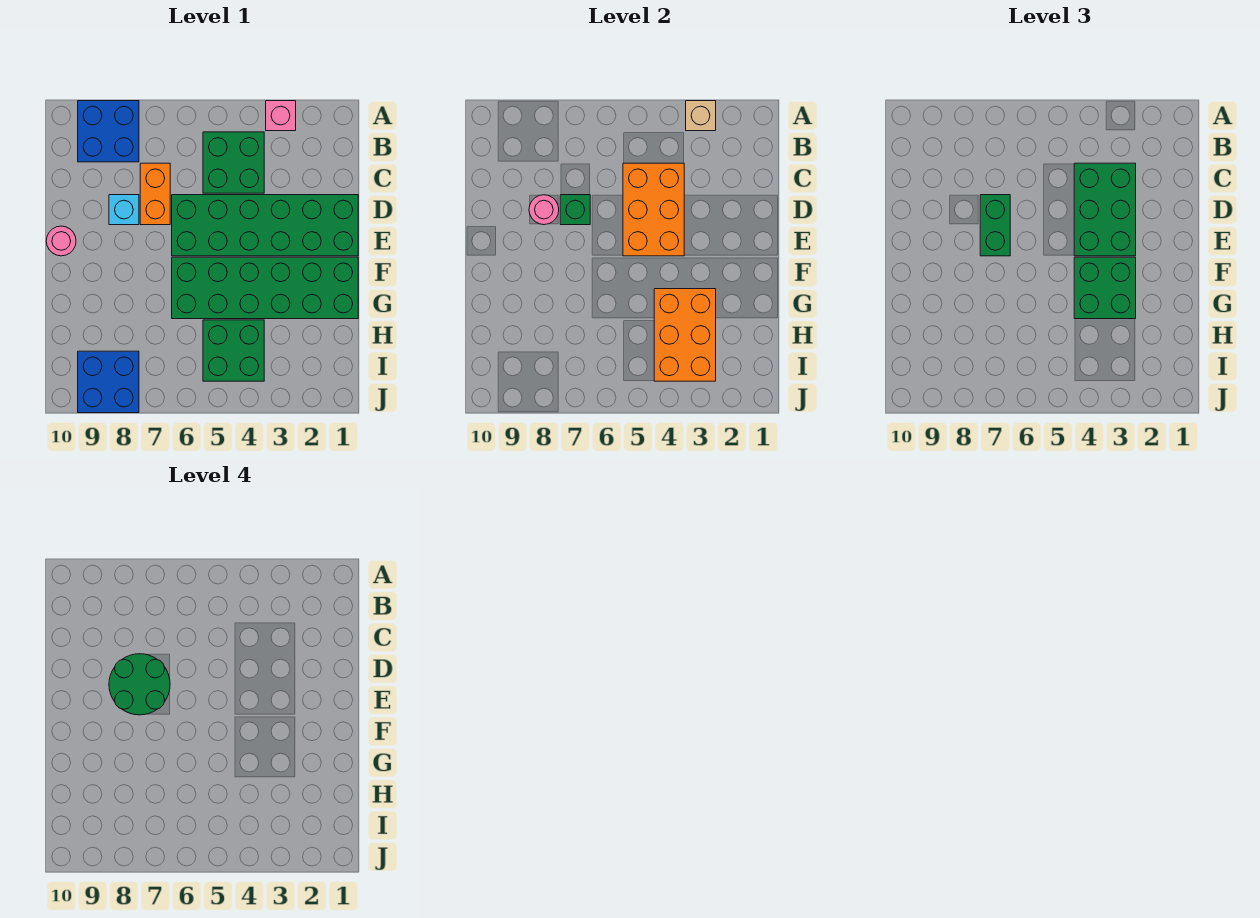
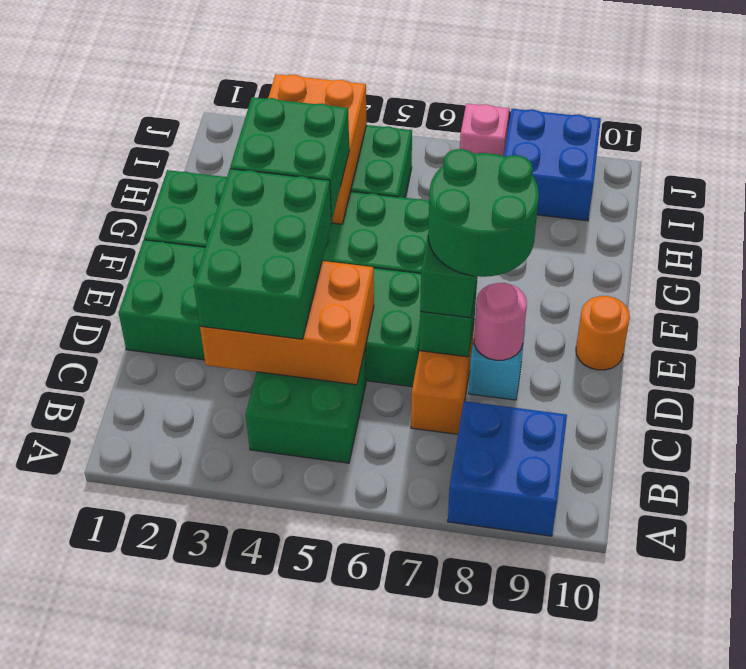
pink 1x1 brick [266,101,296,131] -> pink 1x1 brick moved to [460,104,509,156]
tan 1x1 brick [686,101,716,131] -> none
orange 2x3 brick [623,163,684,256] -> orange 2x3 brick turned to [200,261,374,385]
pink 1x1 round brick [46,226,76,256] -> orange 1x1 round brick [576,296,630,370]

